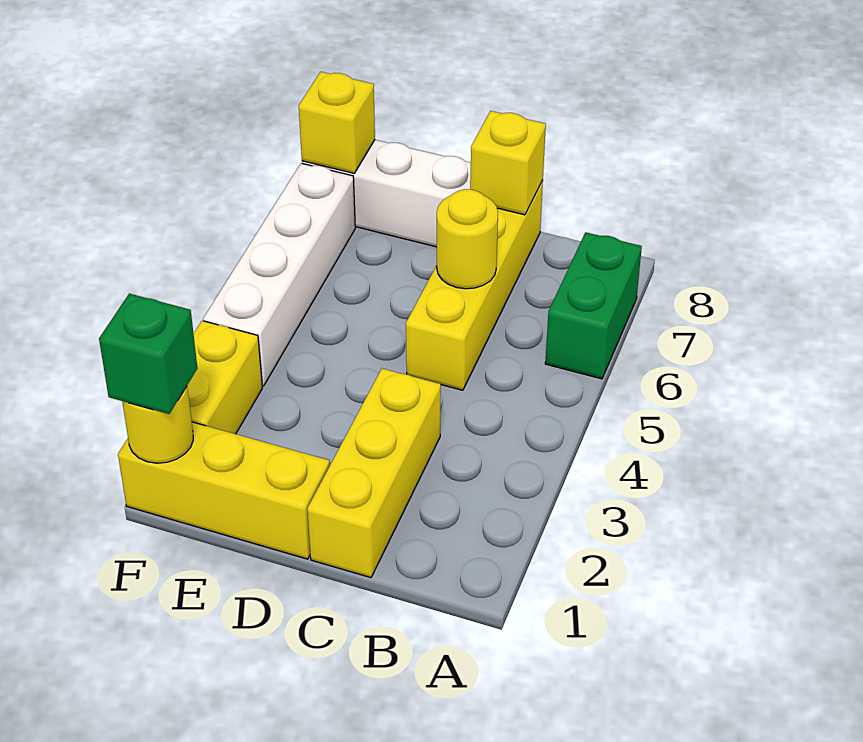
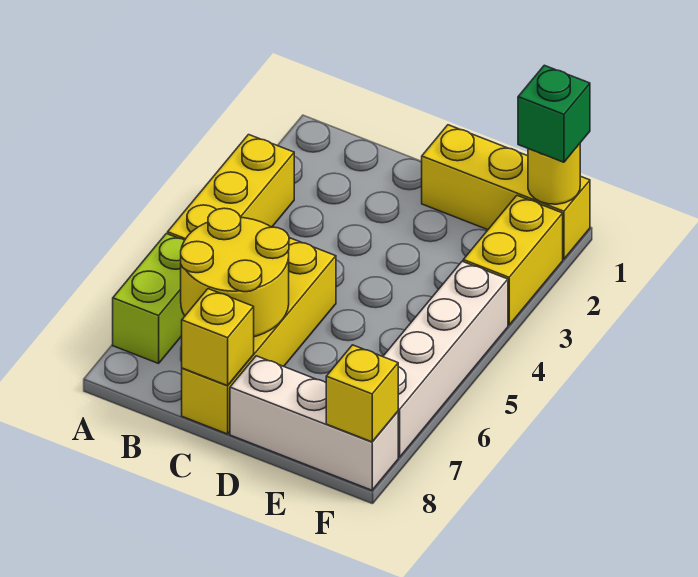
green 1x2 brick [545,232,642,379] -> lime 1x2 brick [113,234,185,363]
yellow 1x3 brick [307,369,441,578] -> yellow 1x3 brick moved to [168,135,294,240]
yellow 1x1 round brick [437,189,498,289] -> yellow 2x2 round brick [181,208,289,337]

